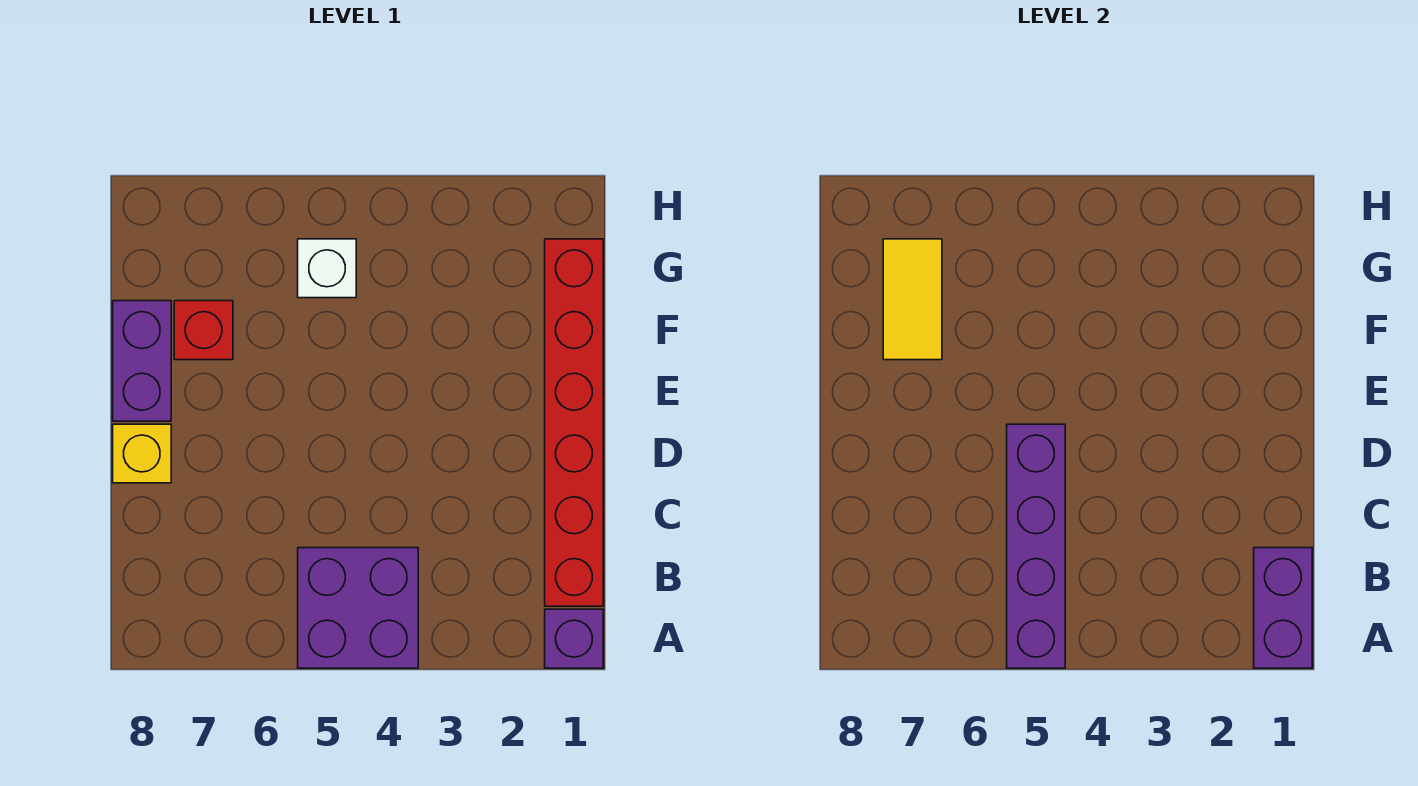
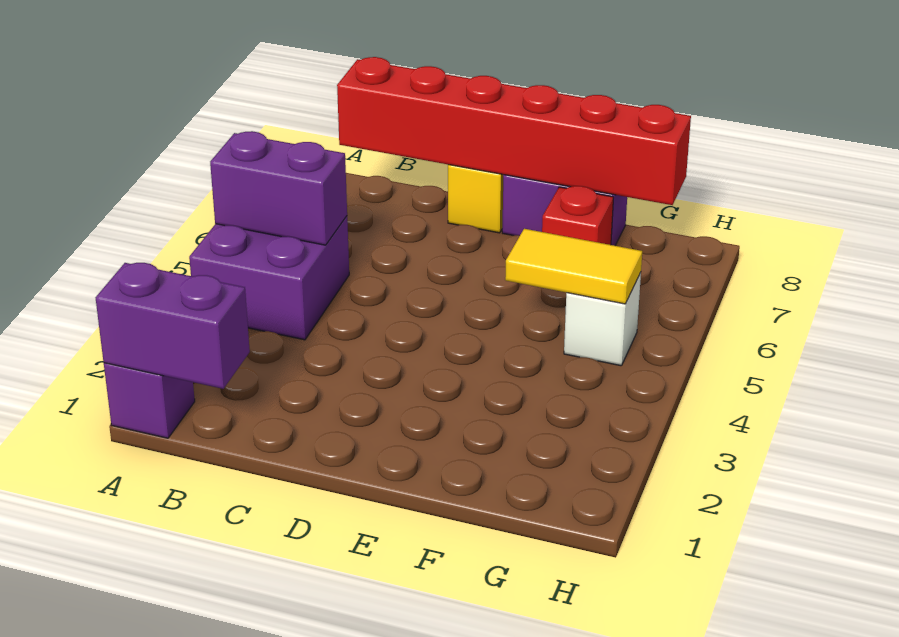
purple 1x4 brick [1007,424,1065,668] -> purple 1x2 brick [210,131,347,245]
red 1x6 brick [545,239,603,606] -> red 1x6 brick moved to [337,57,691,205]
yellow 1x2 tile [883,239,942,360] -> yellow 1x2 tile moved to [505,229,642,304]

